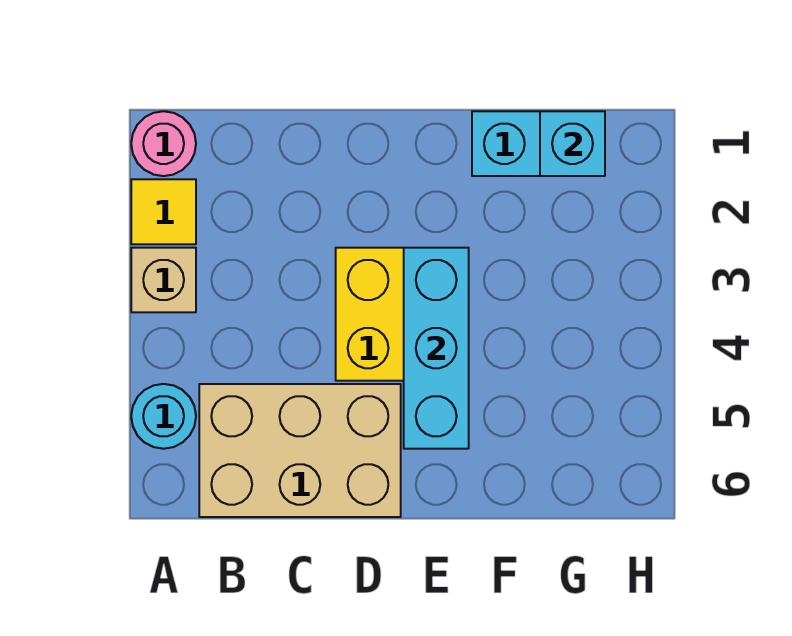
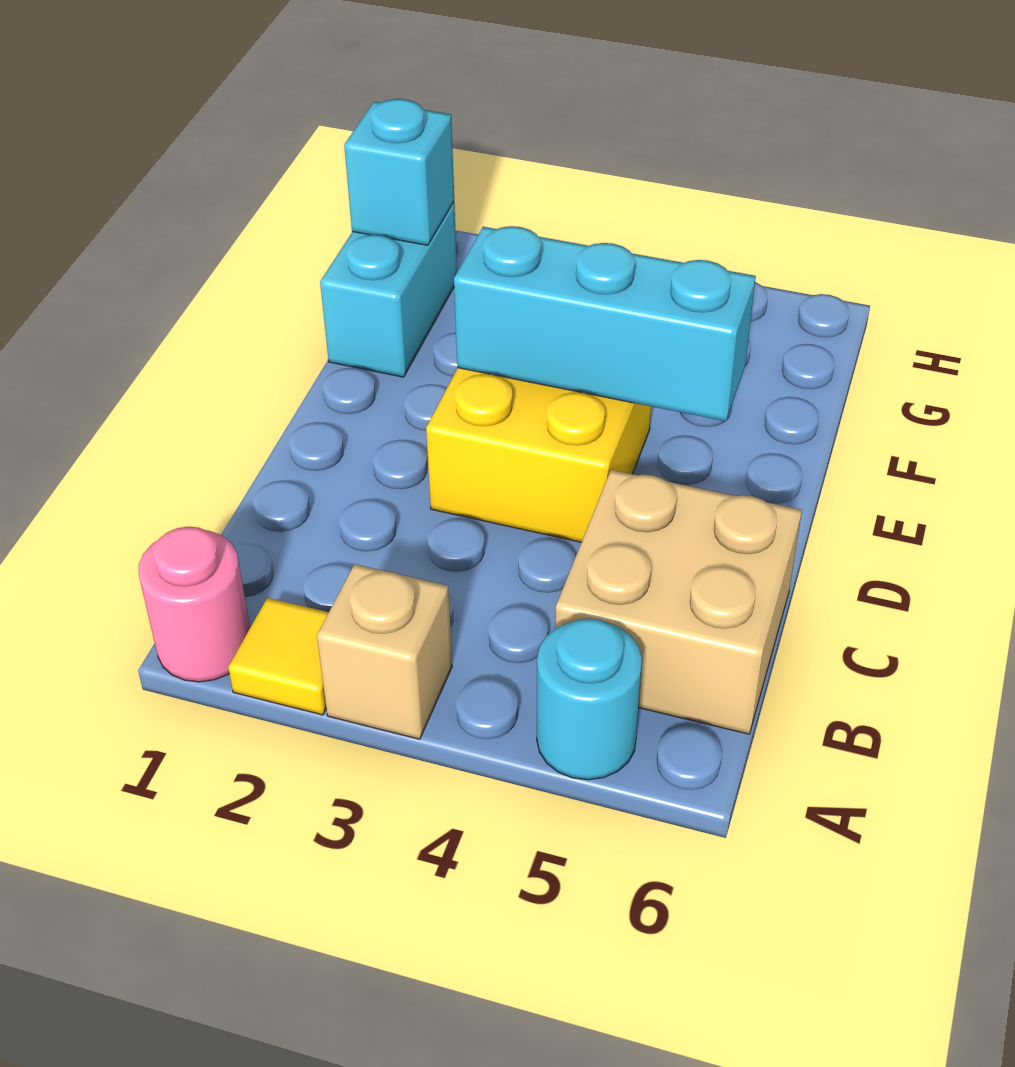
tan 2x3 brick [199,384,401,517] -> tan 2x2 brick [555,470,802,734]

